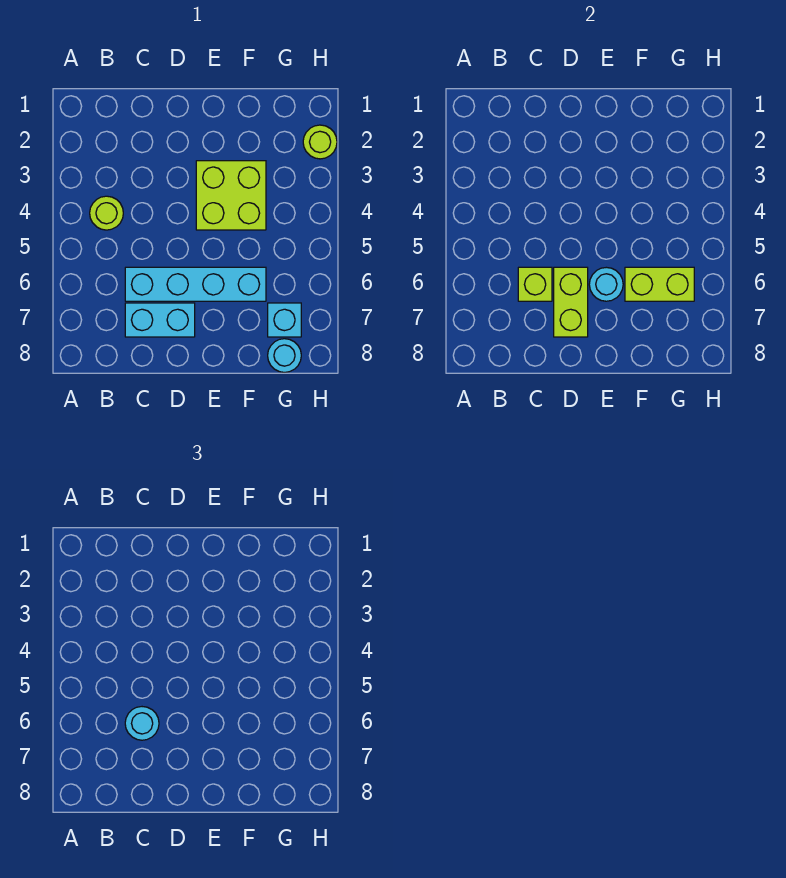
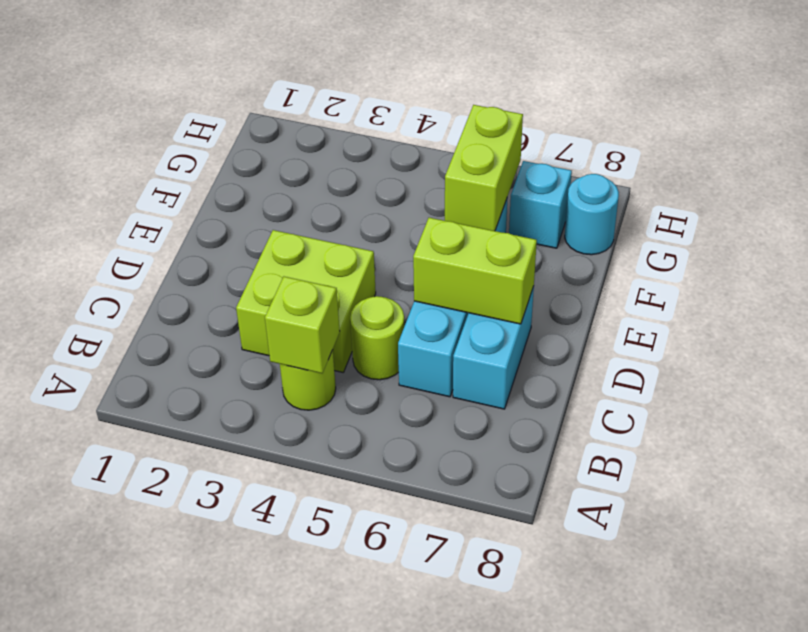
lime 1x1 brick [518,267,552,301] -> lime 1x1 brick moved to [265,277,340,373]
cyan 1x1 round brick [125,707,159,740] -> none
lime 2x2 brick [196,161,266,230] -> lime 2x2 brick moved to [236,230,376,372]
cyan 1x1 round brick [589,267,623,301] -> none
lime 1x1 round brick [303,125,337,159] -> lime 1x1 round brick moved to [350,296,404,380]

